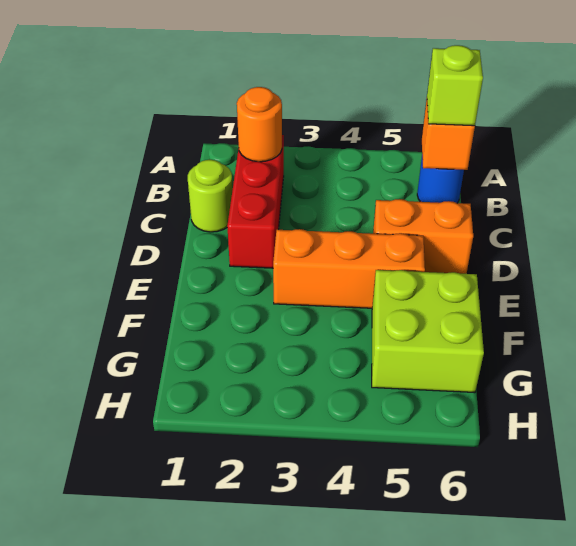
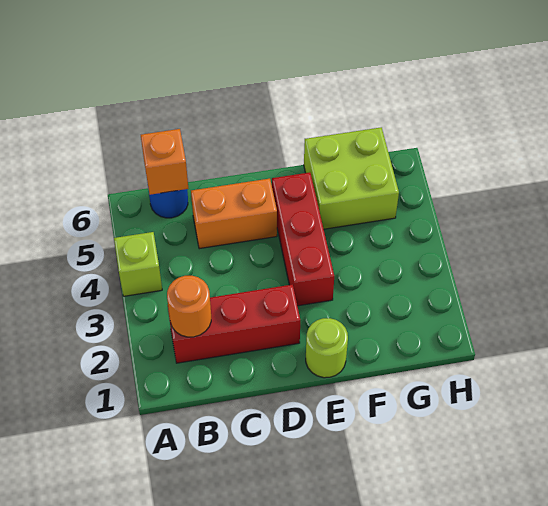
lime 1x1 brick [427,45,483,126] -> lime 1x1 brick moved to [114,232,162,296]
lime 1x1 round brick [188,160,233,232] -> lime 1x1 round brick moved to [306,318,348,378]
orange 1x2 brick [373,199,473,274] -> orange 1x2 brick turned to [191,179,277,249]
orange 1x3 brick [273,229,425,308] -> red 1x3 brick [272,172,334,306]

